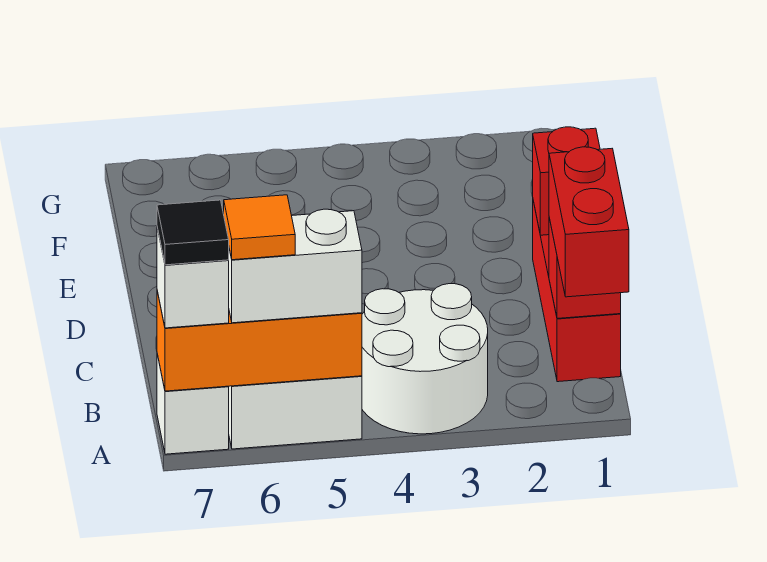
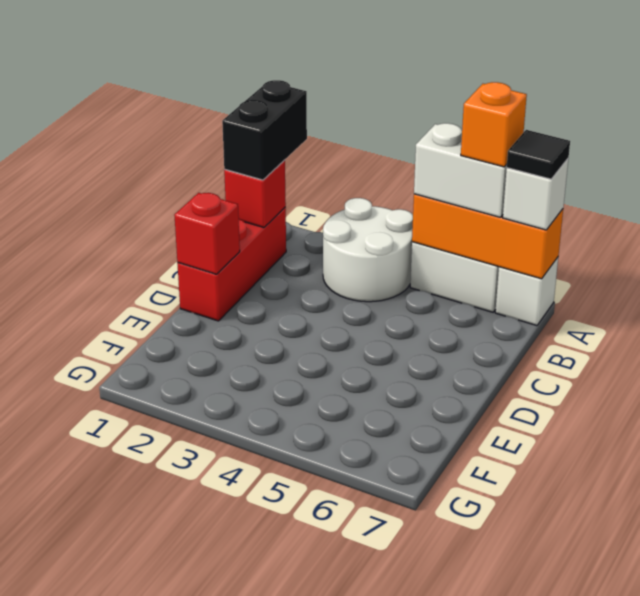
red 1x2 brick [549,147,629,297] -> black 1x2 brick [222,80,307,180]
orange 1x1 tile [224,195,295,260] -> orange 1x1 brick [461,82,527,167]

